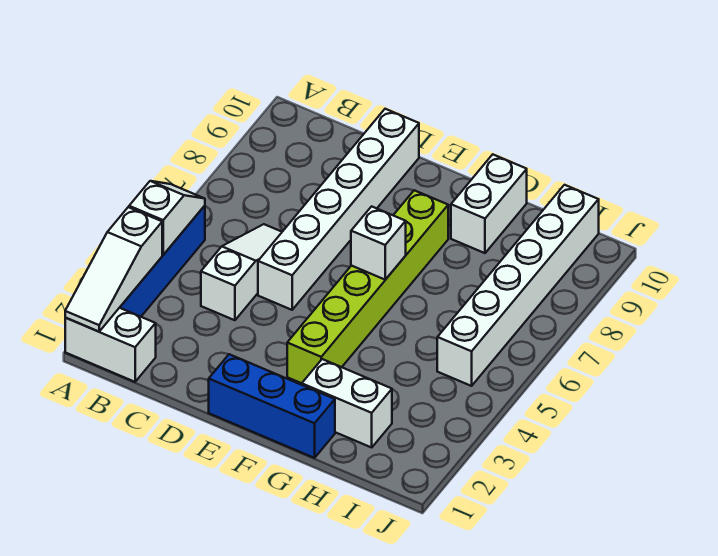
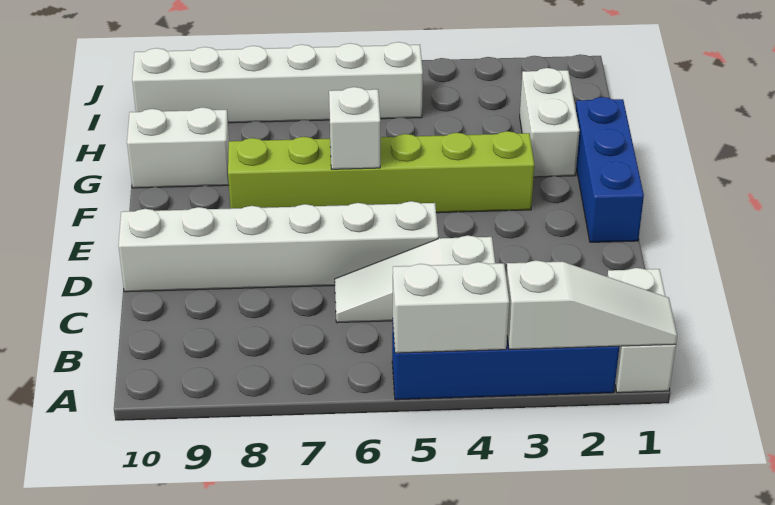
white 1x2 slope [129,181,205,255] -> white 1x2 brick [393,262,509,353]

